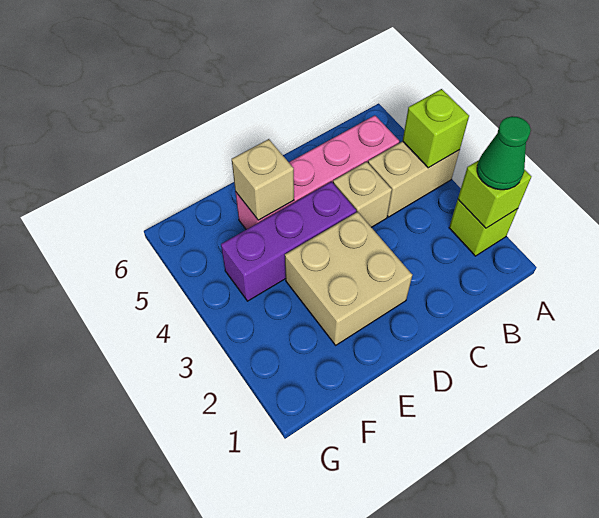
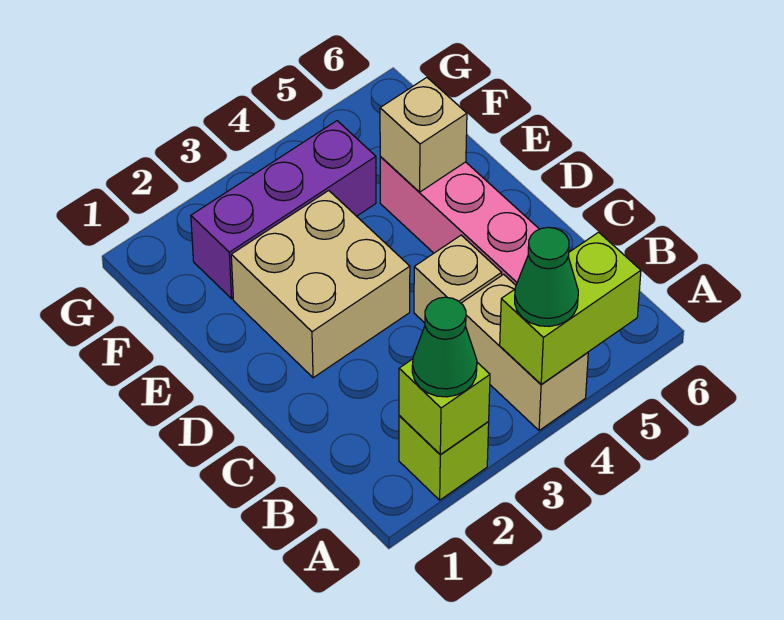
lime 1x1 brick [403,89,469,168] -> lime 1x2 brick [500,232,641,384]
none -> green 1x1 cone [515,227,578,326]
purple 1x3 brick [221,182,356,301] -> purple 1x3 brick turned to [191,121,376,299]

